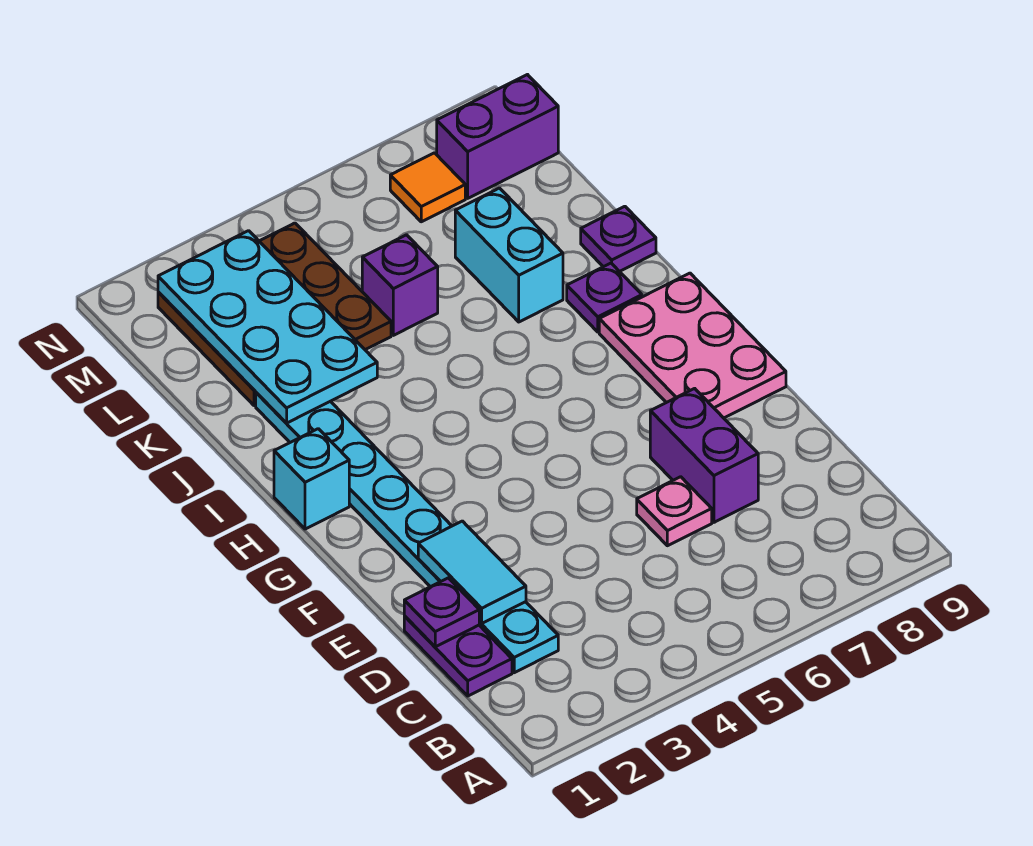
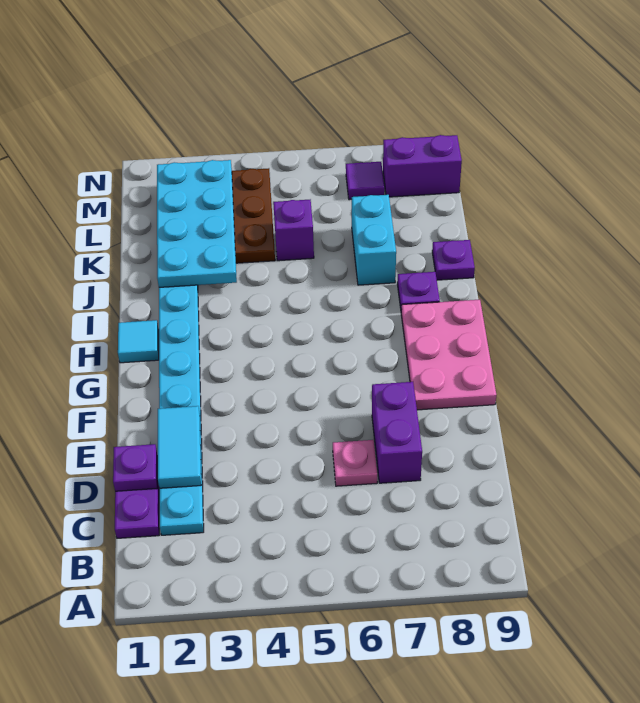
cyan 1x1 brick [274,429,349,529] -> cyan 1x1 tile [118,320,159,363]
orange 1x1 tile [390,153,465,222] -> purple 1x1 tile [346,162,385,200]

